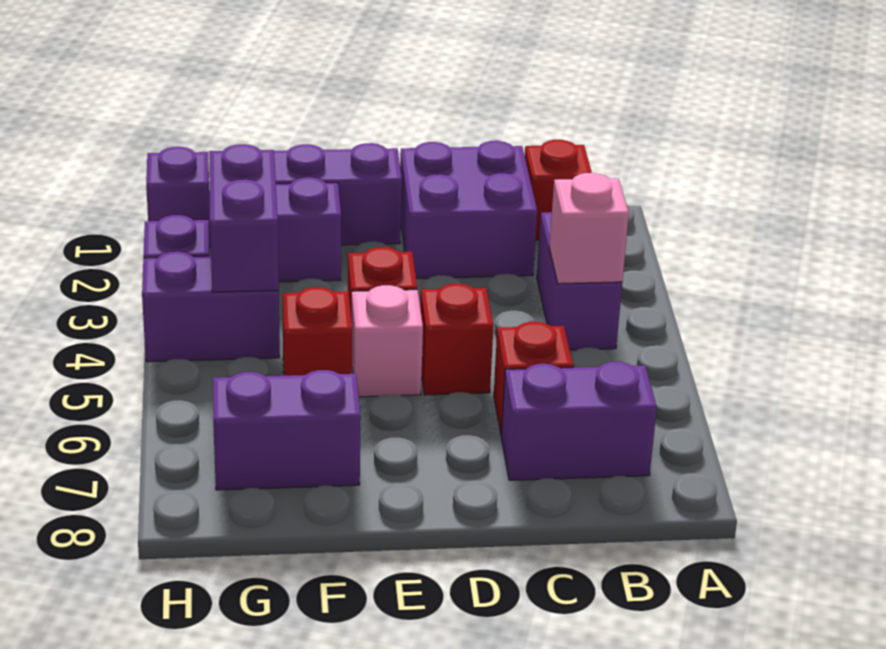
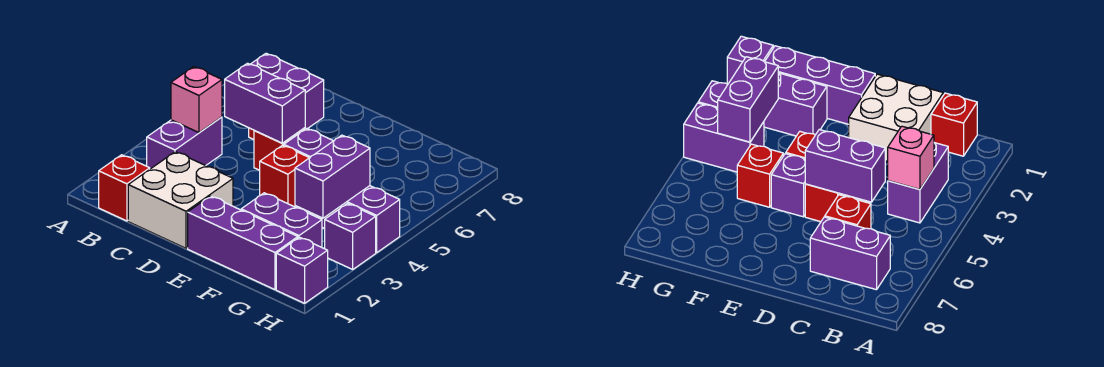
purple 2x2 brick [400,141,537,278] -> white 2x2 brick [128,152,233,248]
pink 1x1 brick [352,285,423,397] -> purple 1x1 brick [284,128,333,158]
purple 1x2 brick [213,370,361,490] -> purple 1x2 brick moved to [225,63,305,143]

